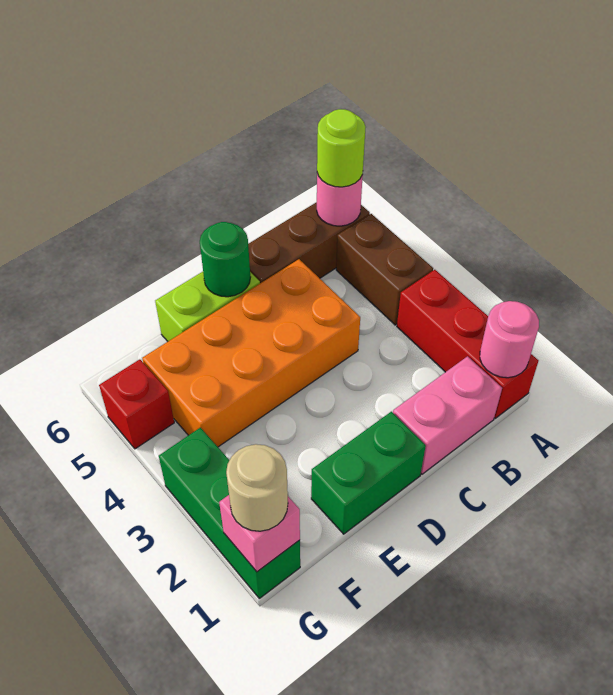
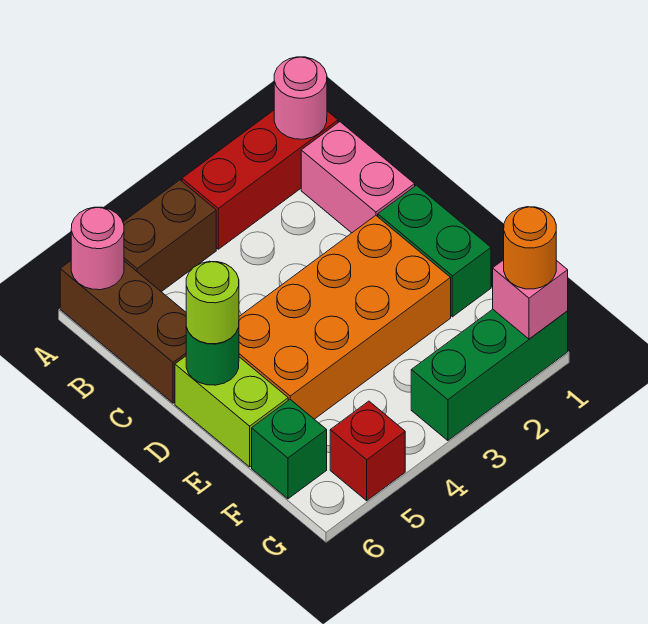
lime 1x1 round brick [317,109,365,187] -> lime 1x1 round brick moved to [186,261,239,344]
orange 2x4 brick [142,259,360,447] -> orange 2x4 brick turned to [239,215,451,419]
none -> green 1x1 brick [252,400,327,499]
tan 1x1 round brick [226,444,288,531] -> orange 1x1 round brick [504,207,556,289]

